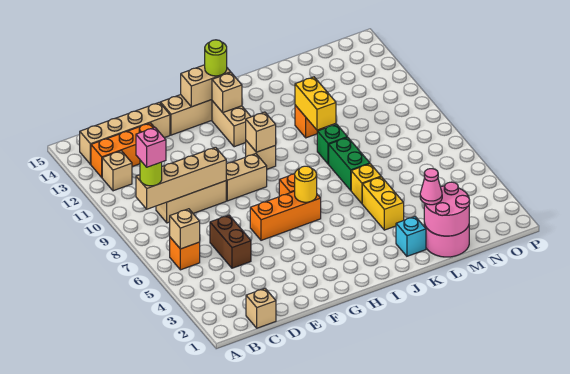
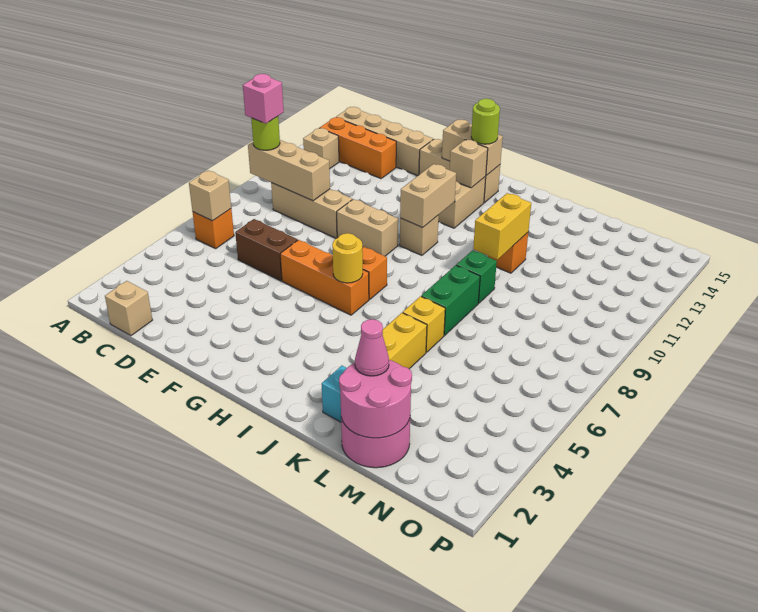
tan 1x4 brick [136,147,226,209] -> tan 1x3 brick [248,140,330,201]
brown 1x2 brick [210,215,251,268] -> brown 1x2 brick turned to [235,219,298,281]
tan 1x1 brick [246,112,276,152] -> tan 1x2 brick [400,164,456,227]

